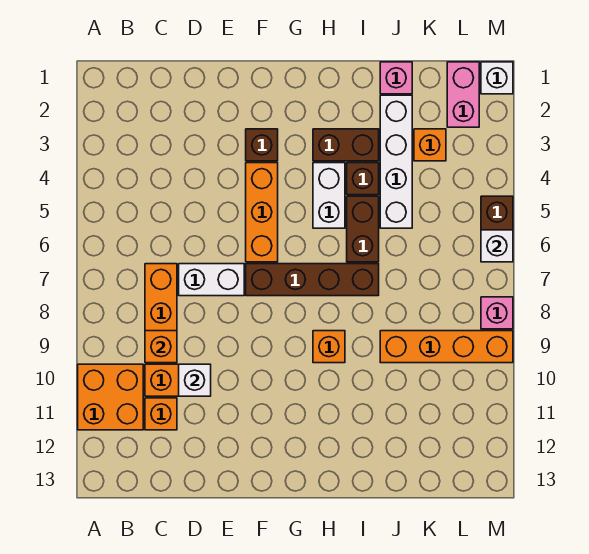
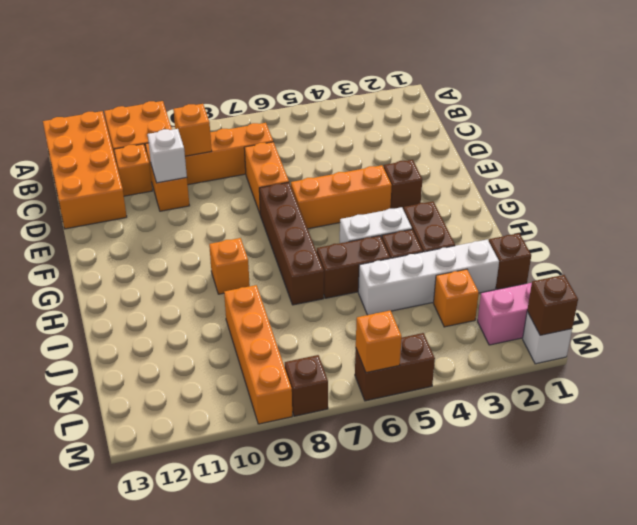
none -> orange 2x4 brick [43,111,127,229]
white 1x2 brick [179,264,244,296] -> orange 1x2 brick [244,142,289,213]
pink 1x1 brick [380,62,412,94] -> brown 1x1 brick [489,233,531,289]
none -> brown 1x1 brick [527,275,578,335]
white 1x1 brick [481,230,513,262] -> orange 1x1 brick [356,310,402,373]
pink 1x1 brick [481,297,513,329] -> brown 1x1 brick [285,355,328,416]

